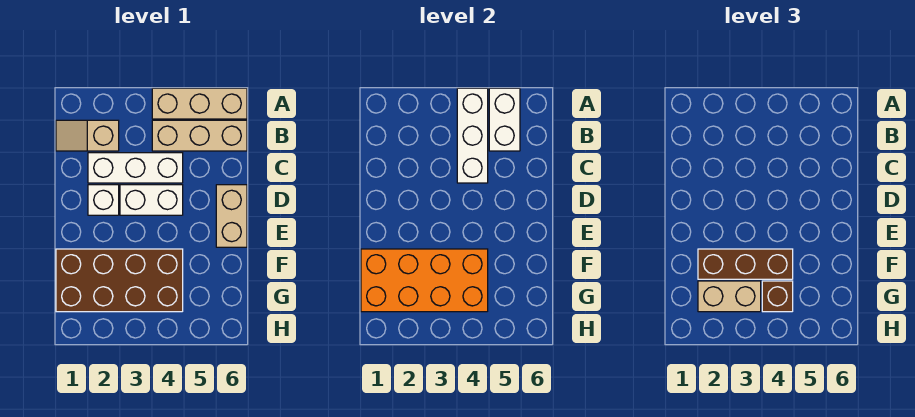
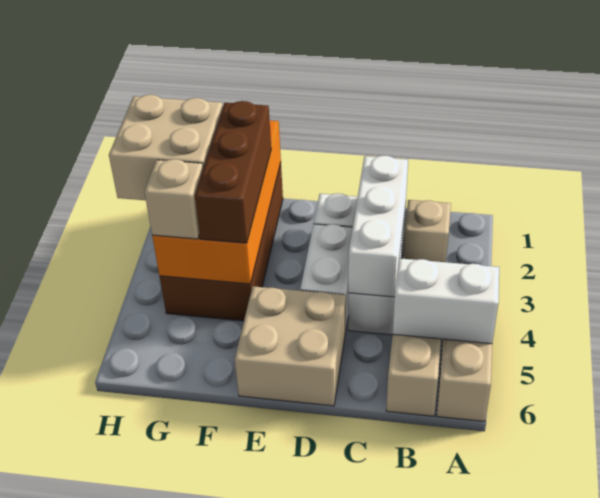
white 1x3 brick [457,88,488,183] -> white 1x3 brick turned to [348,156,408,297]
tan 1x2 brick [216,185,247,247] -> tan 2x2 brick [235,286,346,406]
tan 1x2 brick [698,281,761,312] -> tan 2x2 brick [109,95,223,200]
brown 1x1 brick [762,281,793,312] -> tan 1x1 brick [145,159,203,239]

